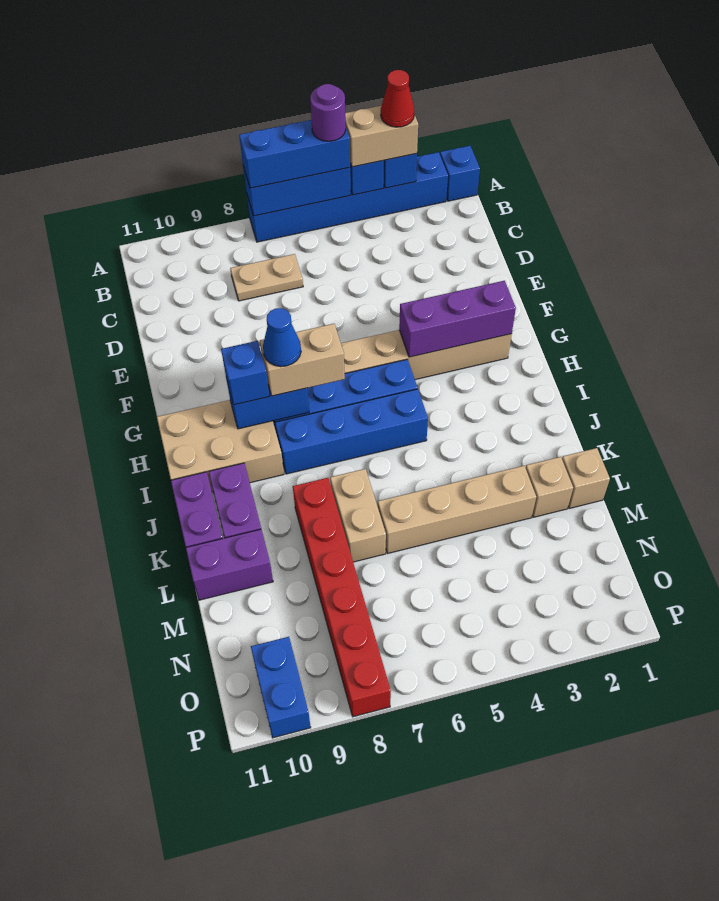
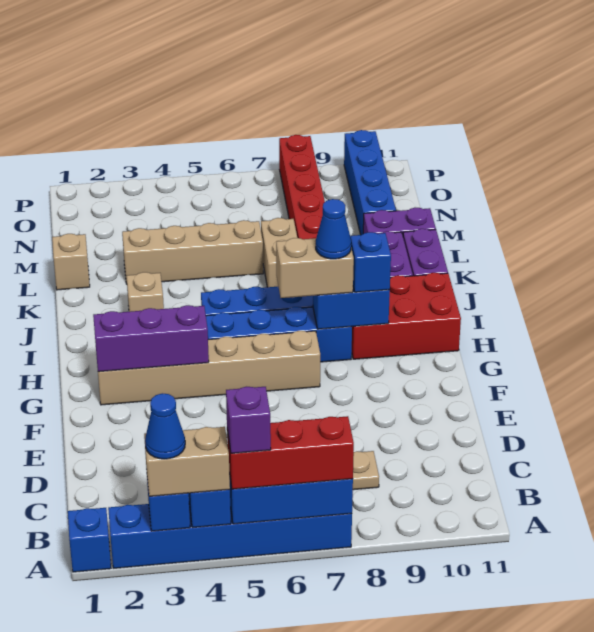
red 1x1 cone [381,70,414,127] -> blue 1x1 cone [145,393,185,459]
blue 1x3 brick [239,120,350,188] -> red 1x3 brick [227,416,354,489]
purple 1x1 round brick [310,84,346,141] -> purple 1x1 brick [226,387,271,453]
tan 2x3 brick [157,400,284,492] -> red 2x3 brick [352,273,461,359]
tan 1x1 brick [526,457,573,517] -> tan 1x1 brick moved to [127,272,164,312]
blue 1x2 brick [251,637,311,738] -> blue 1x4 brick [344,130,396,235]

